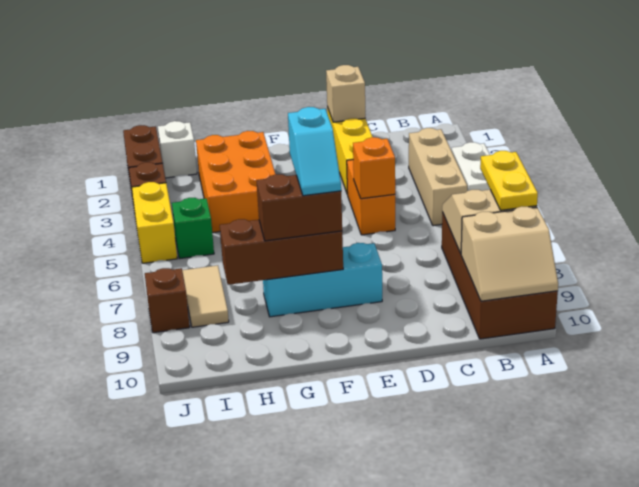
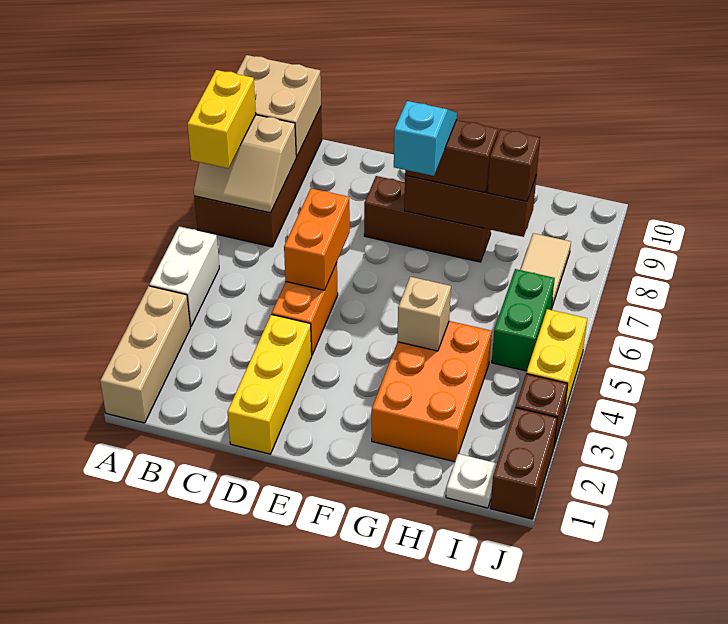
yellow 1x2 plate [480,151,538,210] -> yellow 1x2 brick [187,70,256,168]
tan 2x2 slope [461,207,558,301] -> tan 2x2 brick [236,55,321,157]
tan 1x3 brick [409,128,467,226] -> tan 1x3 brick moved to [100,286,191,423]
tan 1x1 brick [326,65,365,122] -> tan 1x1 brick moved to [397,277,451,351]
orange 1x1 brick [353,137,395,199] -> orange 1x2 brick [284,188,350,290]
cyan 1x3 brick [263,243,382,317] -> brown 1x3 brick [364,176,491,262]
white 1x1 brick [158,121,197,178] -> white 1x1 plate [446,454,497,508]
green 1x1 brick [172,198,214,259] -> green 1x2 brick [492,269,555,371]
brown 1x1 brick [145,268,190,333] -> brown 1x1 brick moved to [487,129,540,201]

